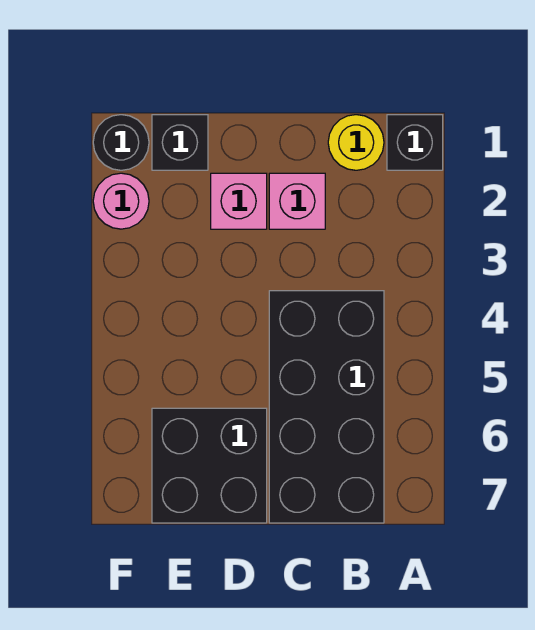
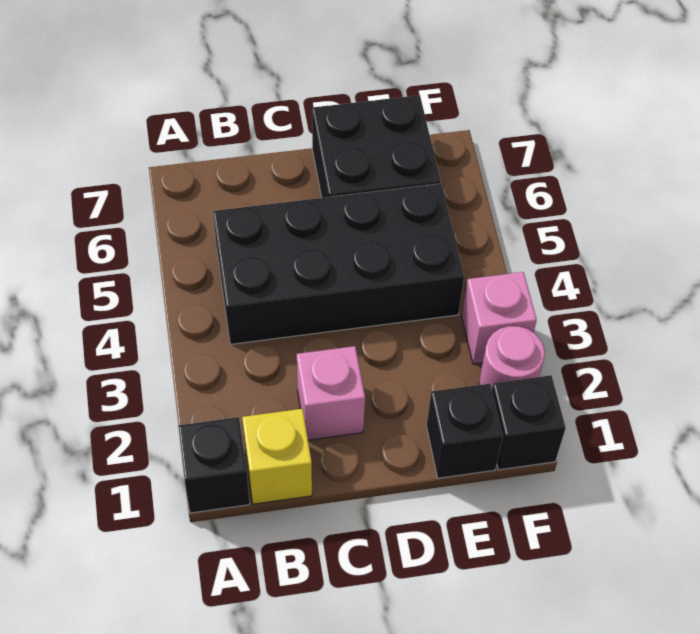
yellow 1x1 round brick [328,115,384,170] -> yellow 1x1 brick [242,409,312,504]
black 2x4 brick [269,291,384,523] -> black 2x4 brick turned to [213,184,464,344]
pink 1x1 brick [211,173,267,229] -> pink 1x1 brick moved to [462,272,537,364]
black 1x1 round brick [93,115,149,170] -> black 1x1 brick [492,375,566,470]

